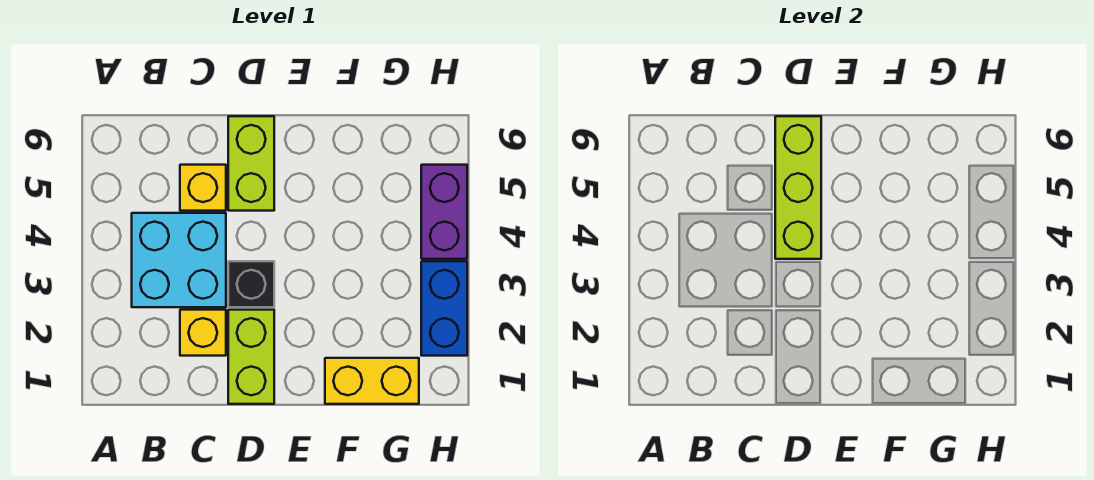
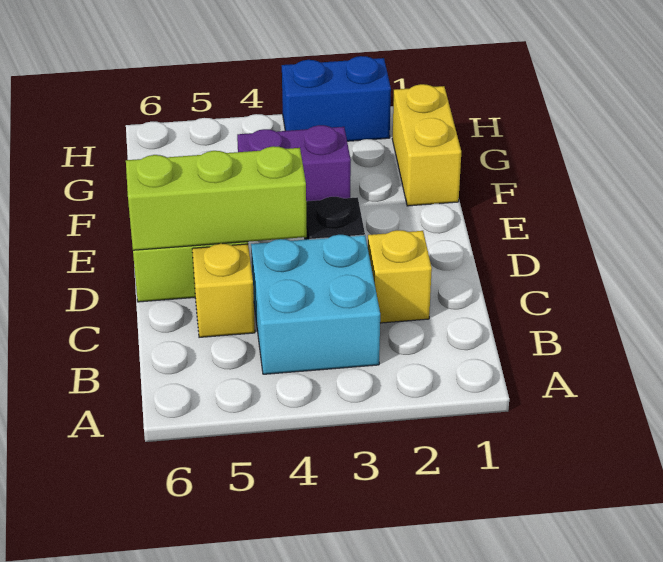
lime 1x2 brick [228,310,274,404] -> none
purple 1x2 brick [421,165,467,259] -> purple 1x2 brick moved to [237,125,351,201]

